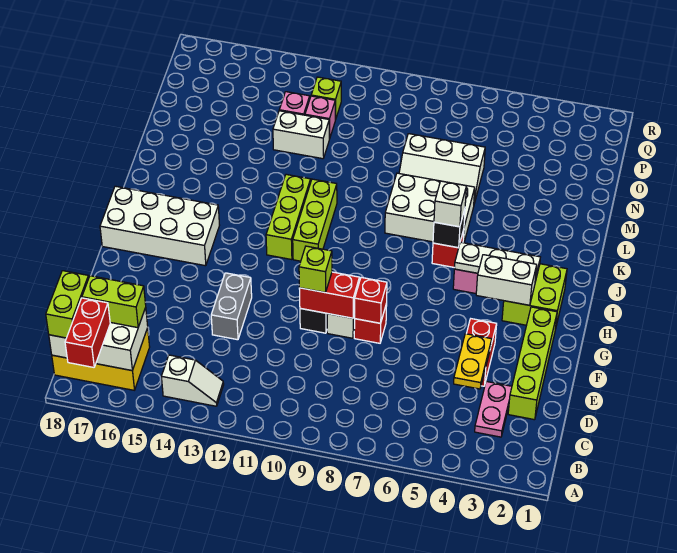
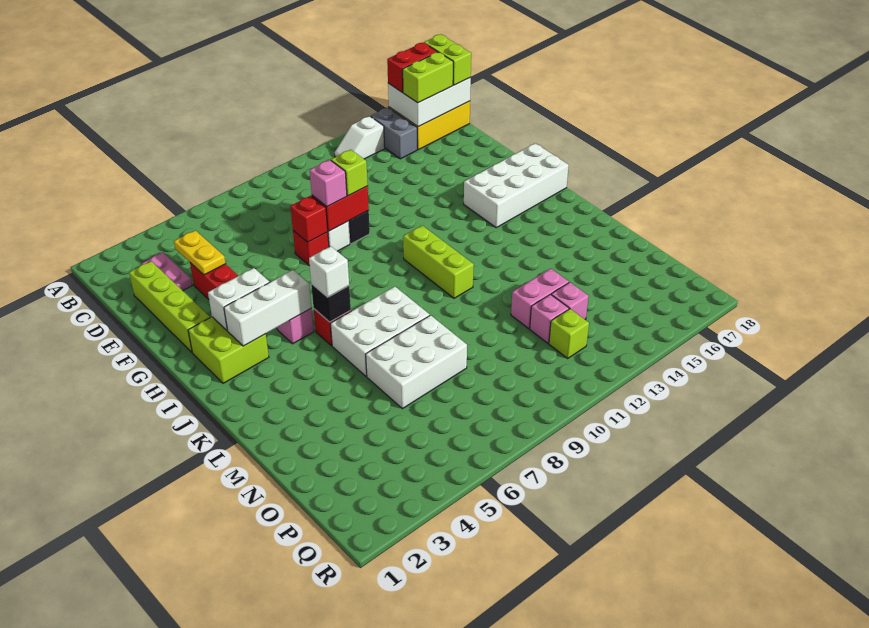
red 1x2 brick [65,298,110,367] -> red 1x2 brick turned to [387,43,437,92]
grey 1x2 brick [211,273,252,340] -> grey 1x2 brick moved to [371,107,417,159]
none -> pink 1x1 brick [310,160,347,207]
white 1x3 plate [454,242,540,282] -> white 1x3 brick [224,270,312,346]
lime 1x3 brick [266,174,311,260] -> none
white 2x3 slope [399,134,485,204] -> white 2x3 brick [366,315,467,409]
white 1x2 brick [273,111,329,159] -> pink 1x2 brick [511,268,569,329]

